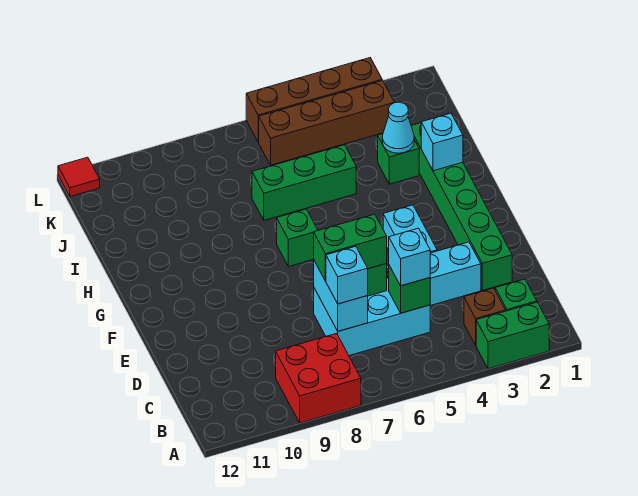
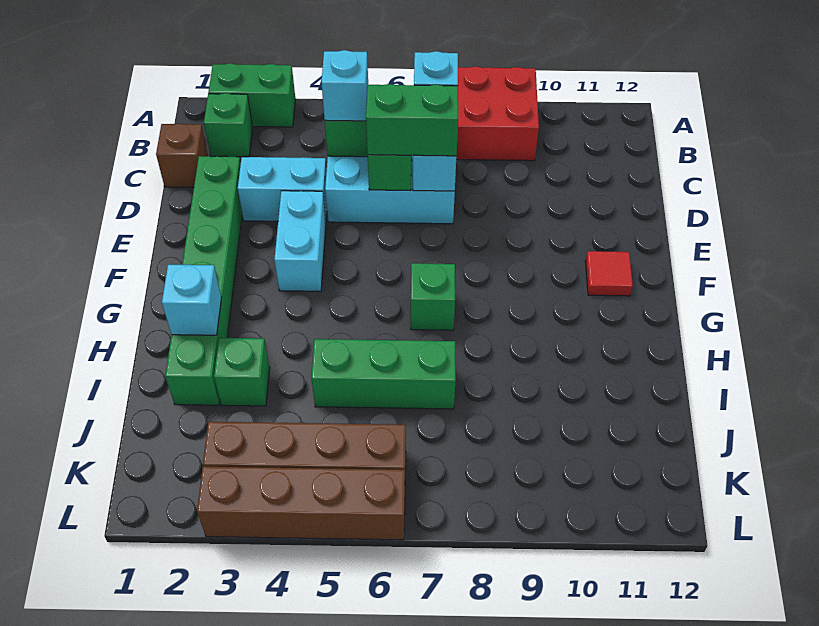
brown 1x1 brick [464,288,506,345] -> brown 1x1 brick moved to [156,124,208,188]
cyan 1x1 cone [382,102,414,153] -> none
red 1x1 tile [58,157,100,196] -> red 1x1 tile moved to [585,251,633,296]

